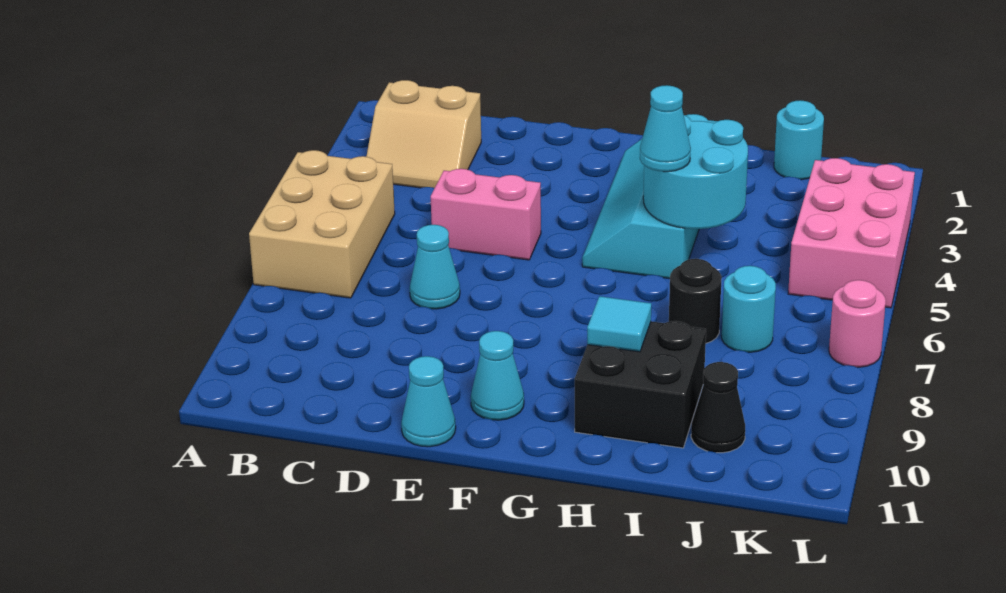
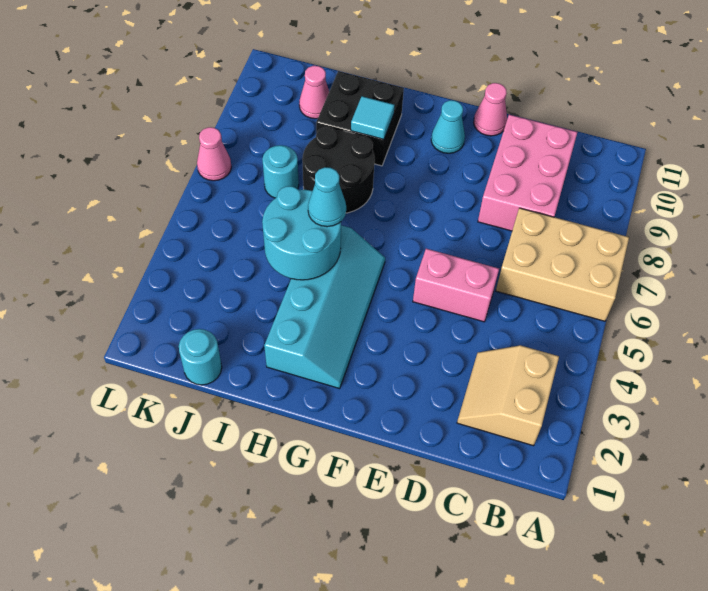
tan 2x3 brick [249,150,395,298] -> tan 2x3 brick turned to [496,208,629,321]
tan 2x2 slope [366,80,481,188] -> tan 2x2 slope turned to [457,345,559,446]
cyan 1x1 cone [410,225,460,309] -> none
cyan 1x1 cone [401,356,456,447] -> pink 1x1 cone [474,83,507,136]
black 1x1 round brick [669,259,722,343] -> black 2x2 round brick [302,127,375,213]
black 1x1 cone [691,362,745,453] -> pink 1x1 cone [299,66,329,119]
pink 2x3 brick [788,158,915,308] -> pink 2x3 brick moved to [478,115,577,231]
pink 1x1 round brick [829,280,886,367] -> pink 1x1 cone [197,127,231,181]

